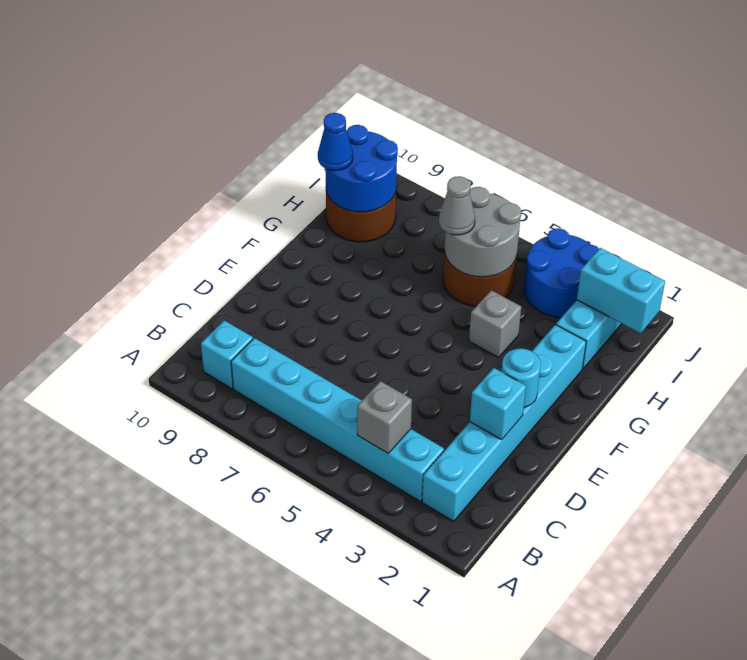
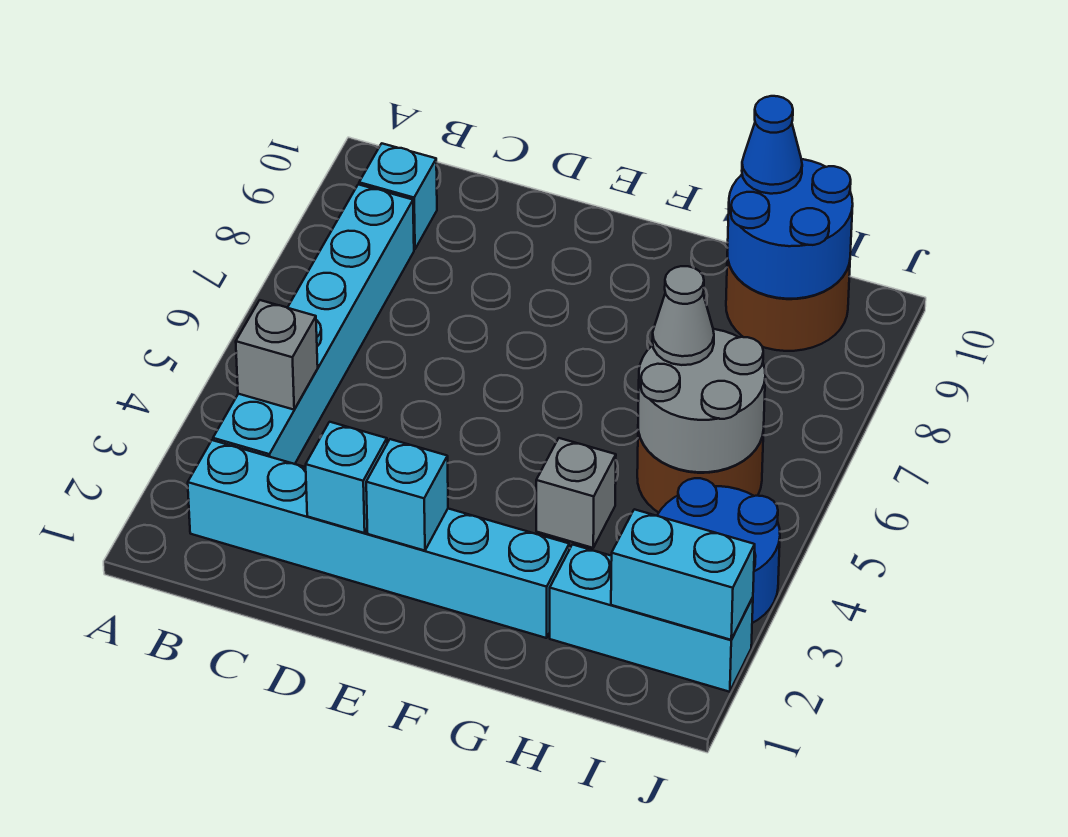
cyan 1x1 round brick [501,348,541,407] -> cyan 1x1 brick [366,439,448,551]
cyan 1x2 brick [577,248,665,333] -> cyan 1x2 brick turned to [611,509,755,640]

